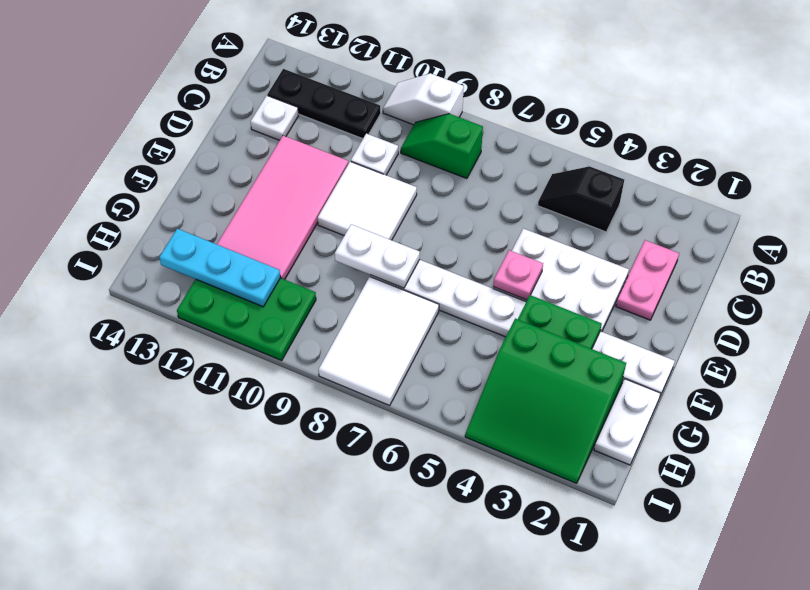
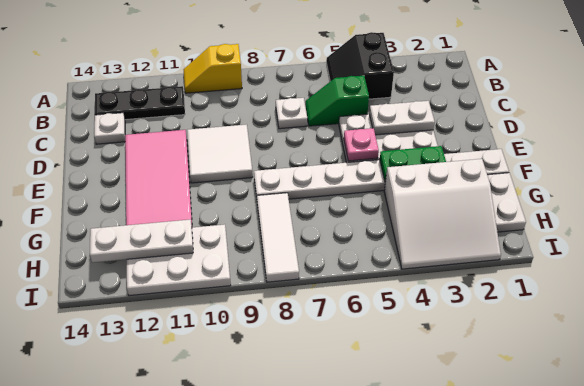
white 1x2 slope [383,73,464,125] -> yellow 1x2 slope [183,44,242,93]
black 1x2 slope [538,166,624,232] -> black 2x2 slope [326,32,394,99]
green 1x2 slope [401,114,483,178] -> green 1x2 slope moved to [305,76,369,126]
pink 1x2 plate [616,240,679,320] -> none
white 1x1 plate [351,134,398,175] -> white 1x1 plate moved to [276,98,307,129]
white 1x2 plate [335,224,420,288] -> white 1x2 plate moved to [369,101,435,135]
green 3x3 slope [465,319,626,483] -> white 3x3 slope [384,159,501,269]
white 2x3 tile [319,277,439,405] -> white 1x3 tile [257,193,299,282]
green 2x3 plate [177,278,316,360] -> white 2x3 plate [127,224,231,296]
cyan 1x3 plate [159,229,280,307] -> white 1x3 plate [90,219,193,263]

